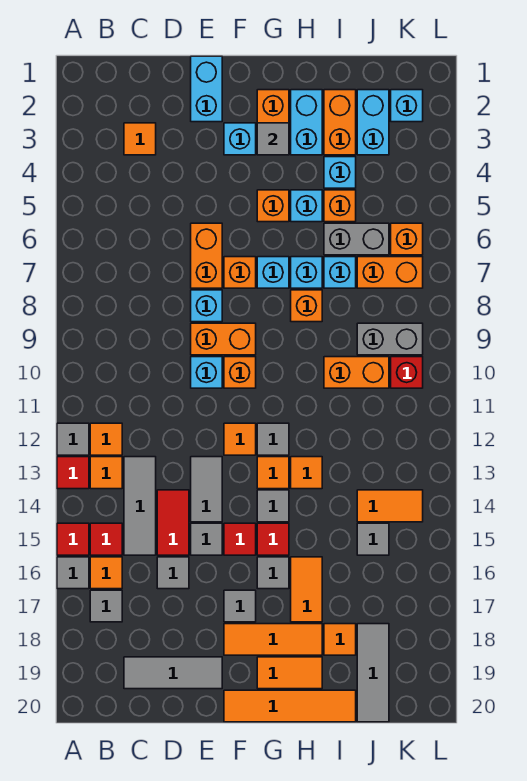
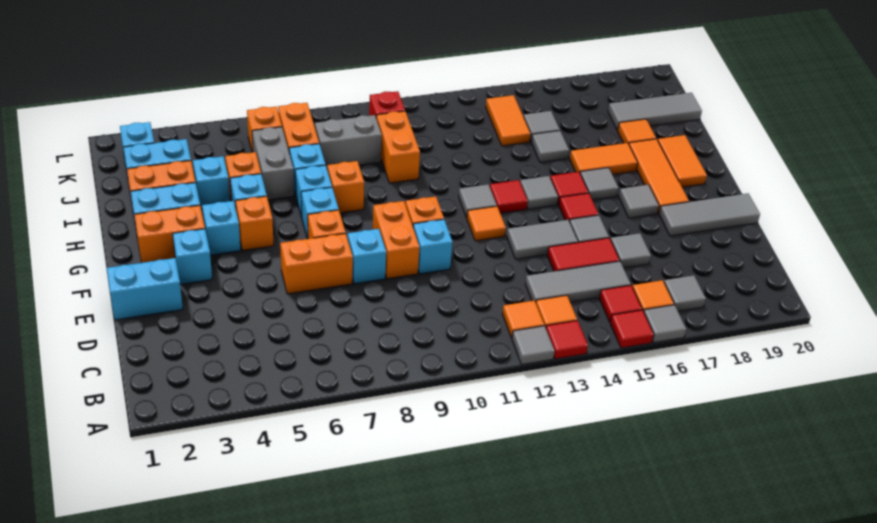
orange 1x1 tile [124,123,156,155] -> none
grey 1x3 tile [124,657,222,689] -> grey 1x3 tile turned to [659,193,760,236]
orange 1x4 tile [224,690,356,722] -> none
grey 1x1 tile [257,123,289,155] -> grey 1x1 tile moved to [531,131,569,162]
none -> cyan 1x1 brick [202,201,241,255]
orange 1x1 tile [257,457,289,489] -> red 1x1 tile [490,180,528,213]
orange 1x1 tile [291,457,322,489] -> none
grey 1x2 brick [357,323,423,355] -> grey 1x2 brick turned to [315,115,382,167]

